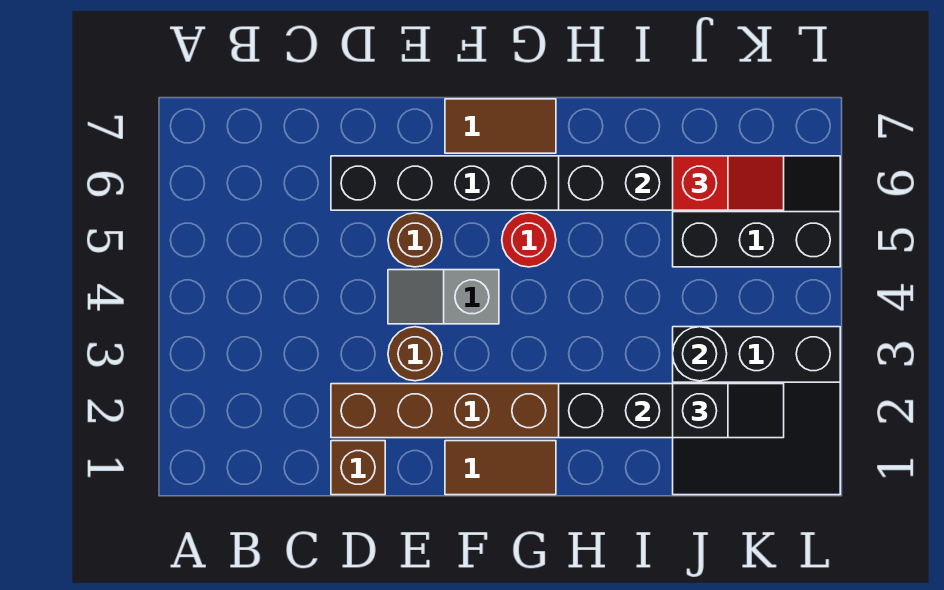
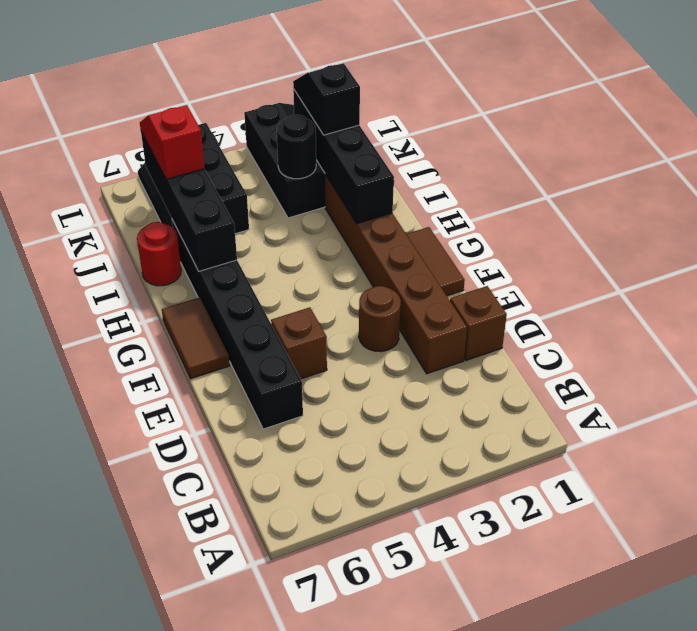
grey 1x2 slope [388,270,499,324] -> none
brown 1x1 round brick [388,213,442,267] -> brown 1x1 brick [271,307,327,379]
red 1x1 round brick [502,213,556,267] -> red 1x1 round brick moved to [137,222,181,286]

